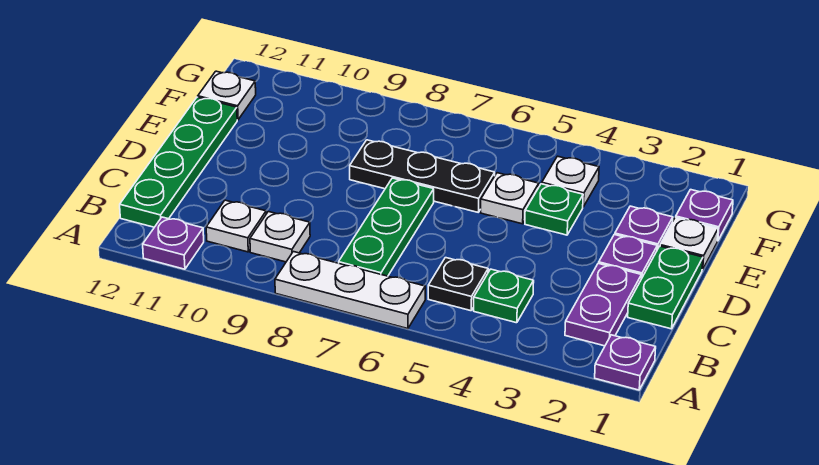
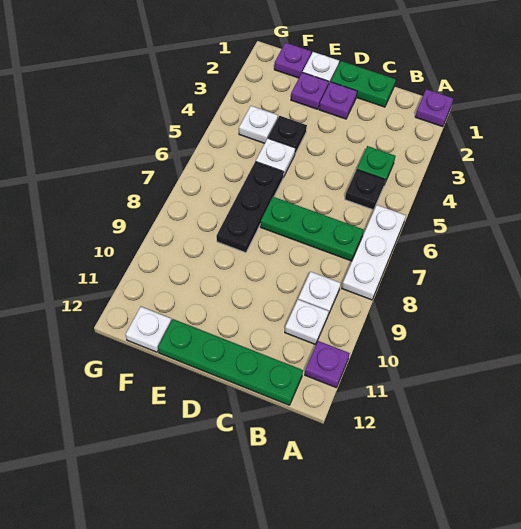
purple 1x2 plate [565,263,641,346] -> none
green 1x1 plate [525,184,583,235] -> black 1x1 plate [268,116,307,153]

